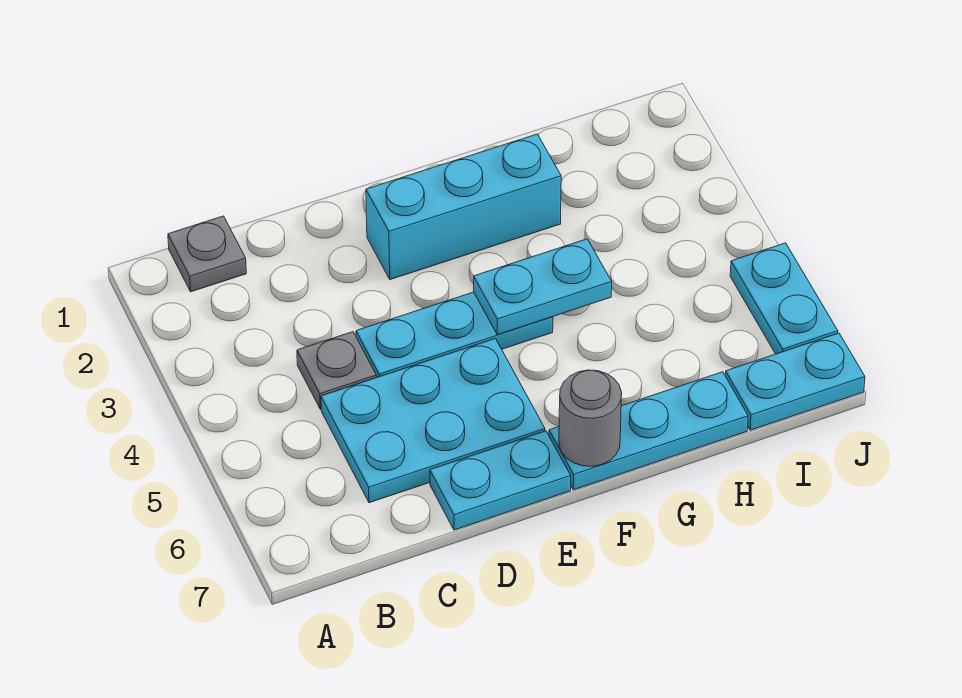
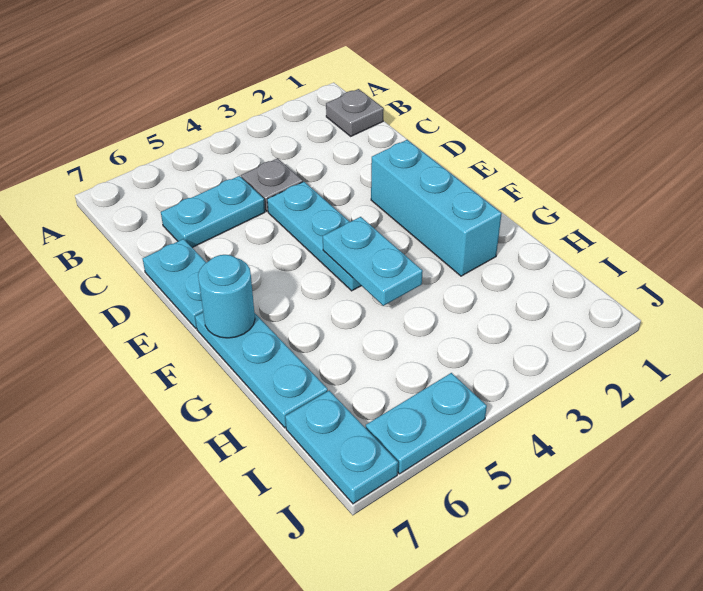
cyan 2x3 plate [321,339,545,503] -> cyan 1x2 plate [161,176,265,248]
grey 1x1 round brick [559,370,622,466] -> cyan 1x1 round brick [198,255,255,338]

